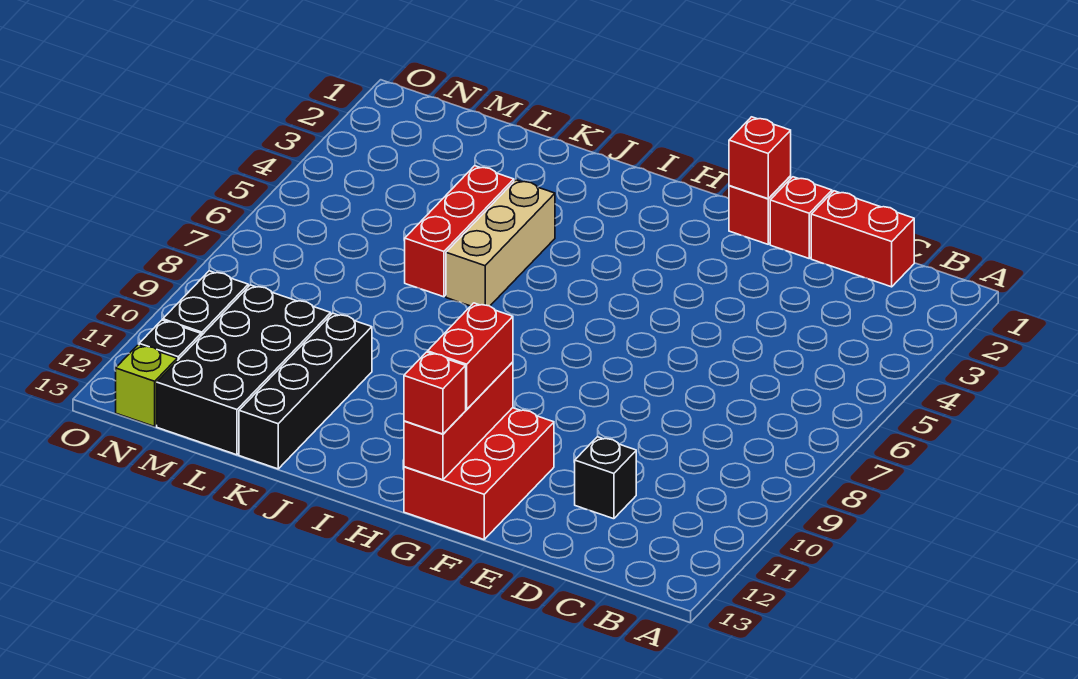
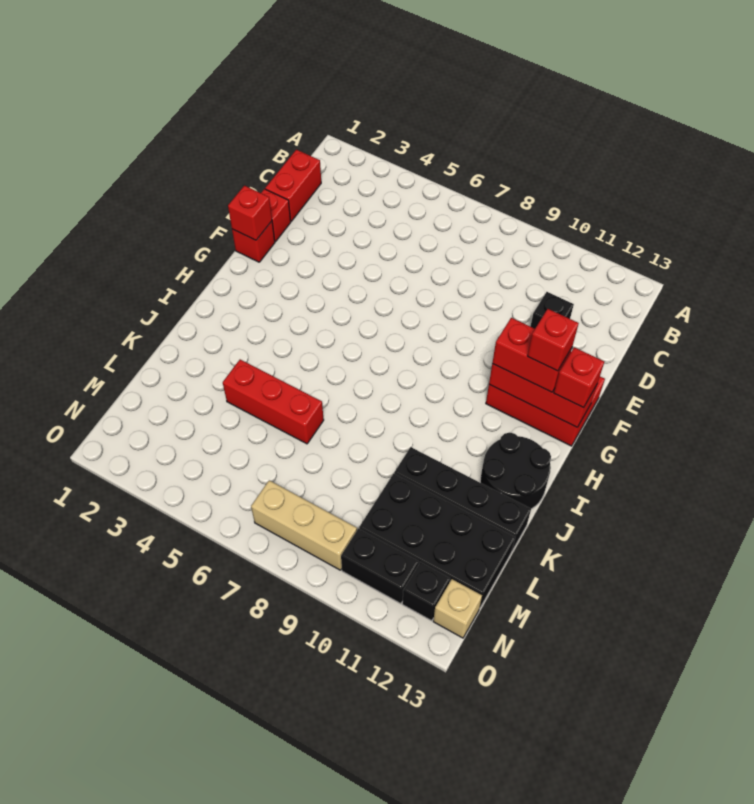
none -> red 1x1 brick [528,309,579,371]
none -> black 2x2 round brick [480,432,551,509]
tan 1x3 brick [446,180,555,306] -> tan 1x3 brick moved to [251,480,357,570]
lime 1x1 brick [116,345,177,427] -> tan 1x1 brick [433,579,482,638]

